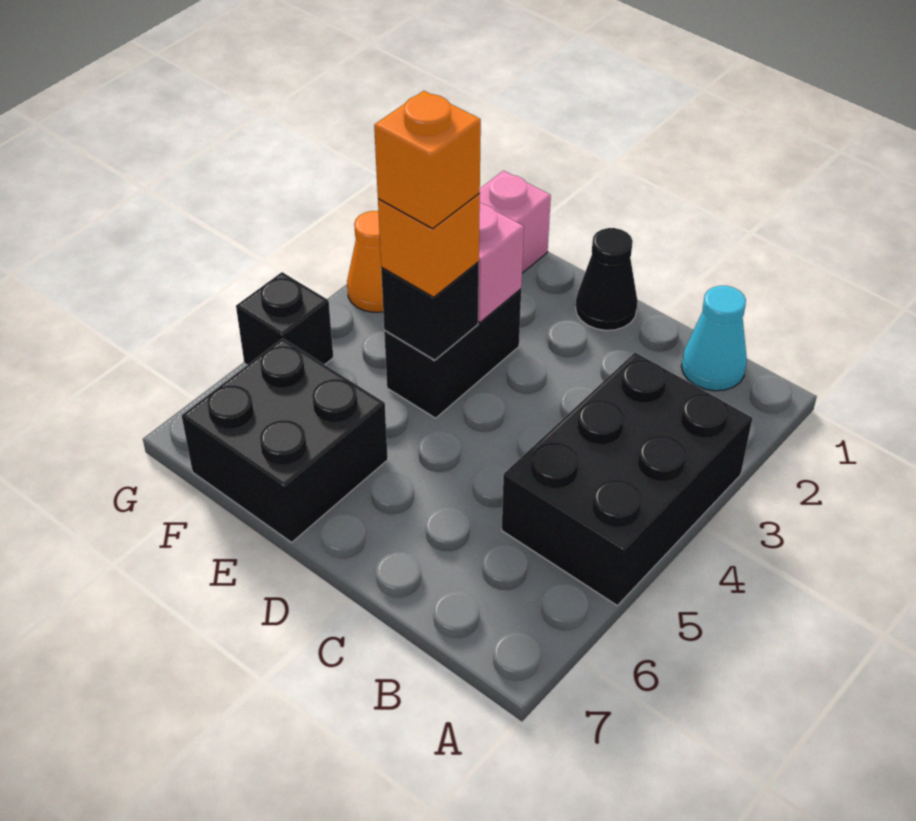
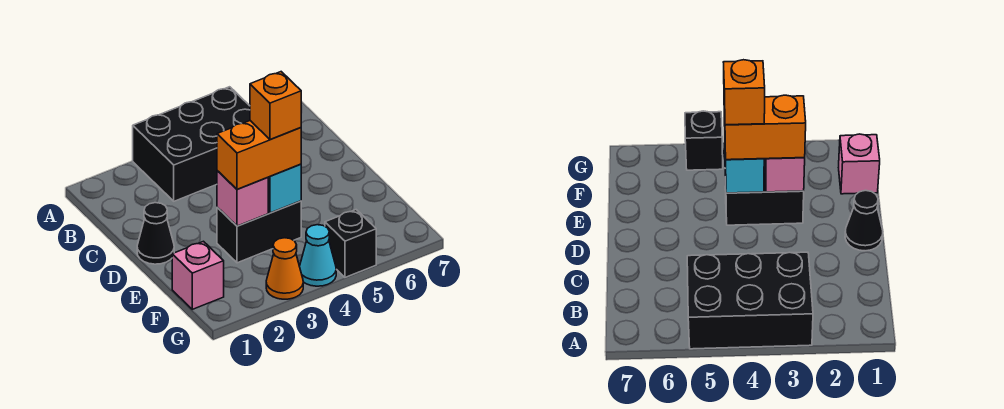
cyan 1x1 cone [682,286,747,391] -> cyan 1x1 cone moved to [300,225,336,286]
black 1x1 brick [381,262,479,360] -> cyan 1x1 brick [268,164,301,213]
orange 1x1 brick [378,194,480,297] -> orange 1x2 brick [217,121,301,189]
black 2x2 brick [182,339,388,542] -> none

